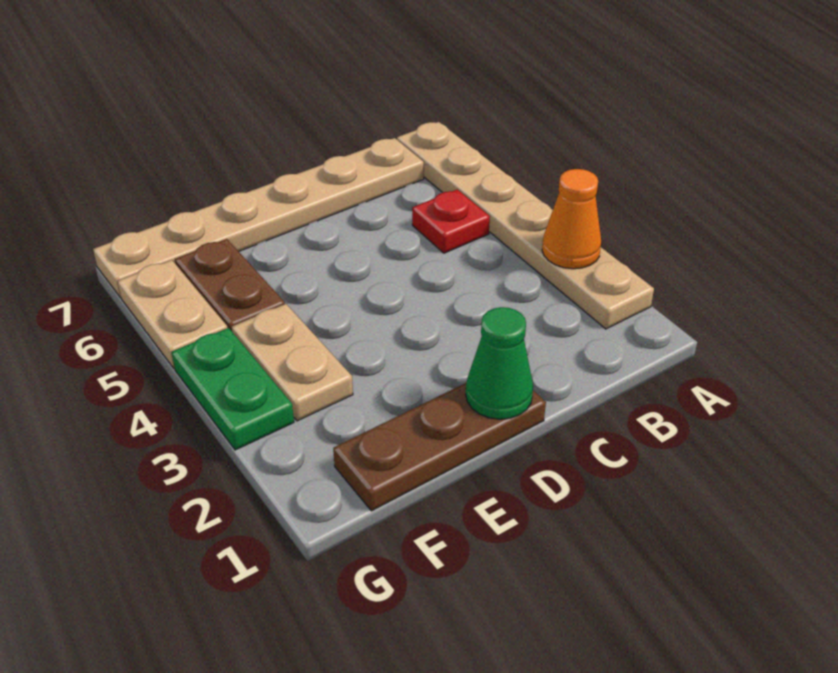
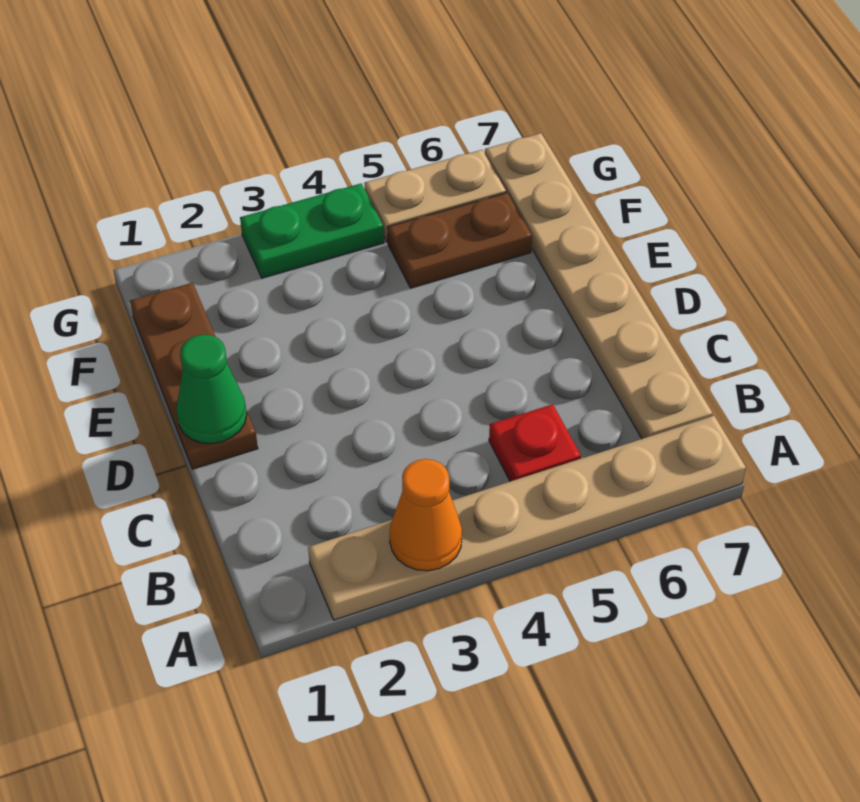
tan 1x2 plate [232,304,353,421] -> none

